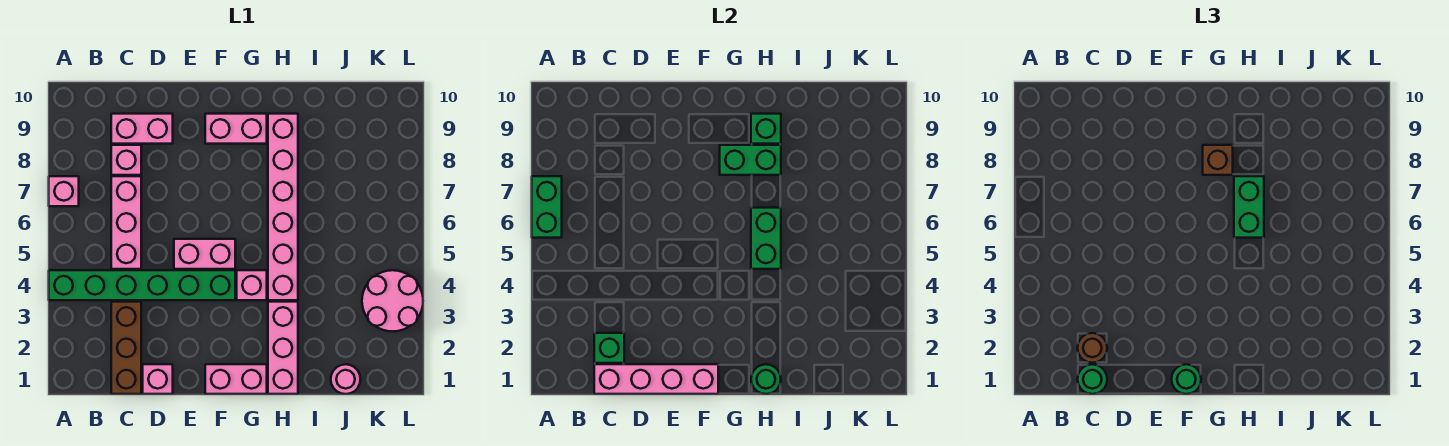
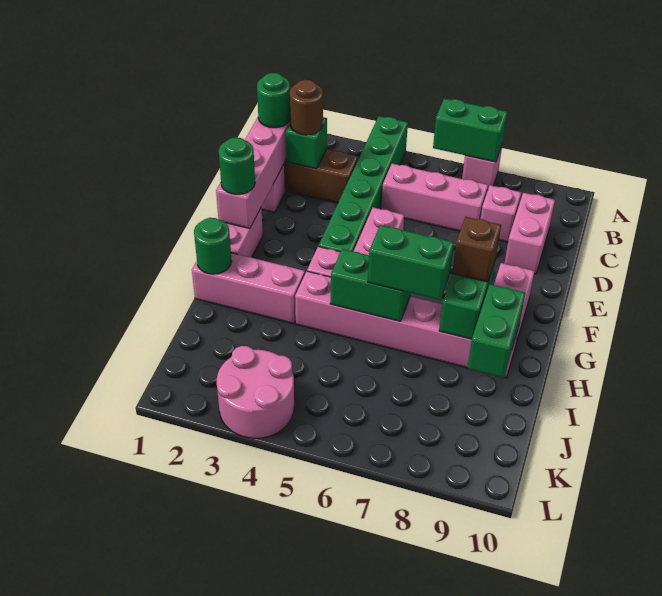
green 1x1 brick [751,114,781,144] -> green 1x2 brick [467,284,525,378]
pink 1x1 round brick [331,364,360,394] -> none

